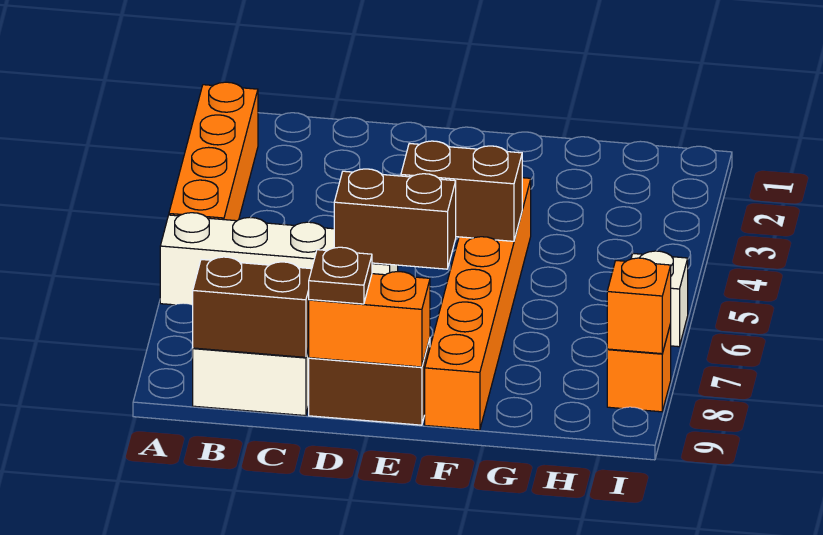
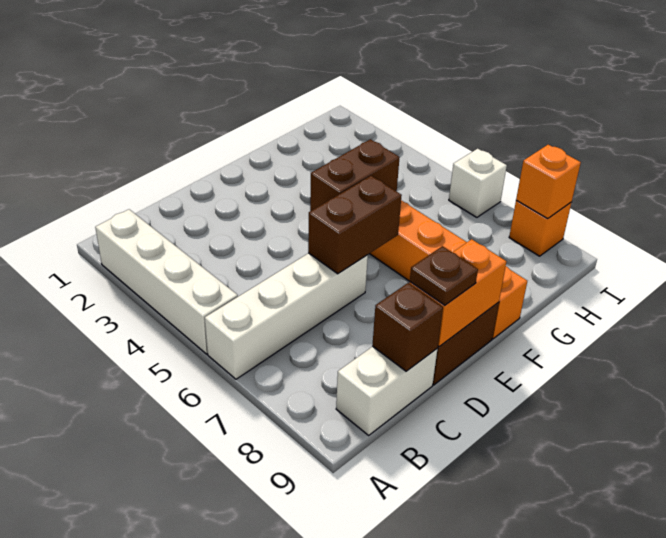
orange 1x4 brick [169,82,258,221] -> white 1x4 brick [95,209,238,354]
brown 1x2 brick [193,257,312,357] -> brown 1x1 brick [372,283,443,371]

